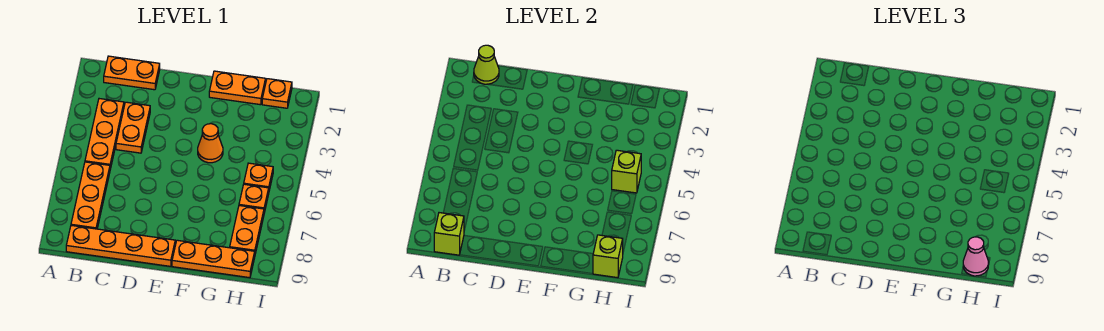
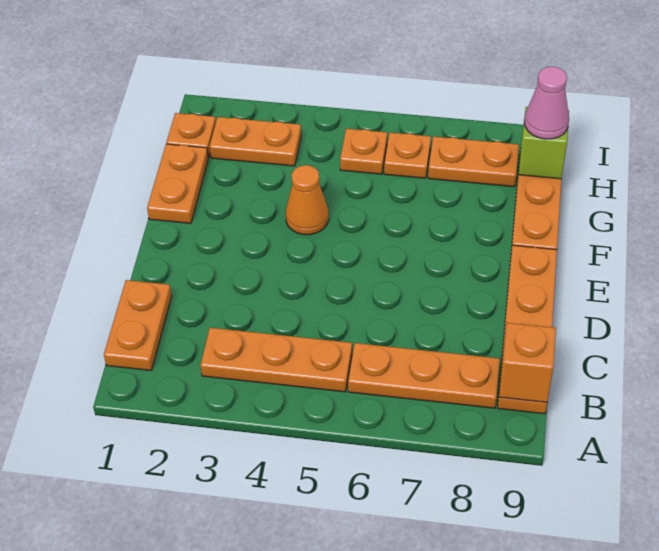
lime 1x1 cone [474,45,499,84] -> none
lime 1x1 brick [434,213,464,255] -> orange 1x1 brick [499,323,556,402]
orange 1x2 plate [116,102,150,153] -> orange 1x2 plate moved to [209,117,301,166]
lime 1x1 brick [612,150,641,193] -> none

